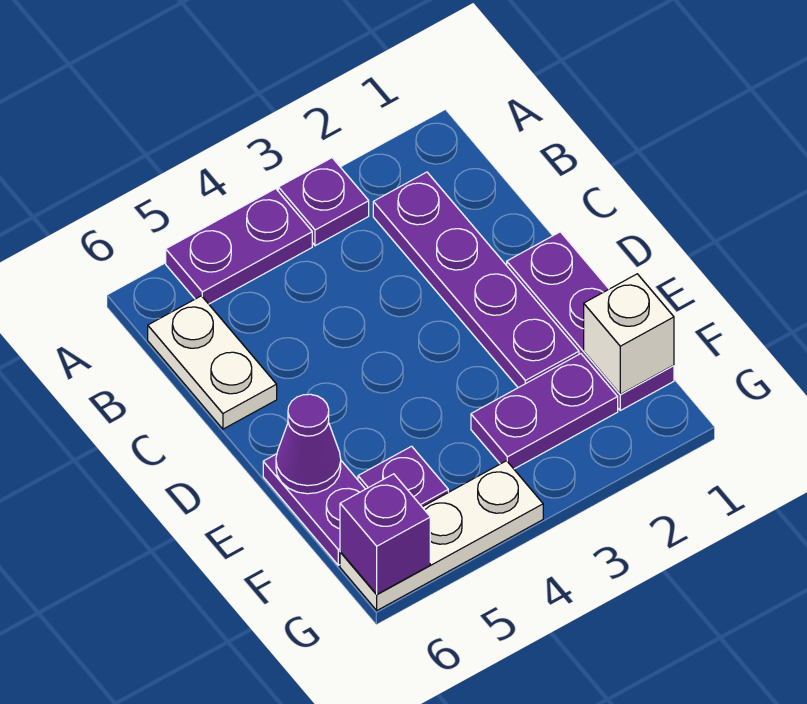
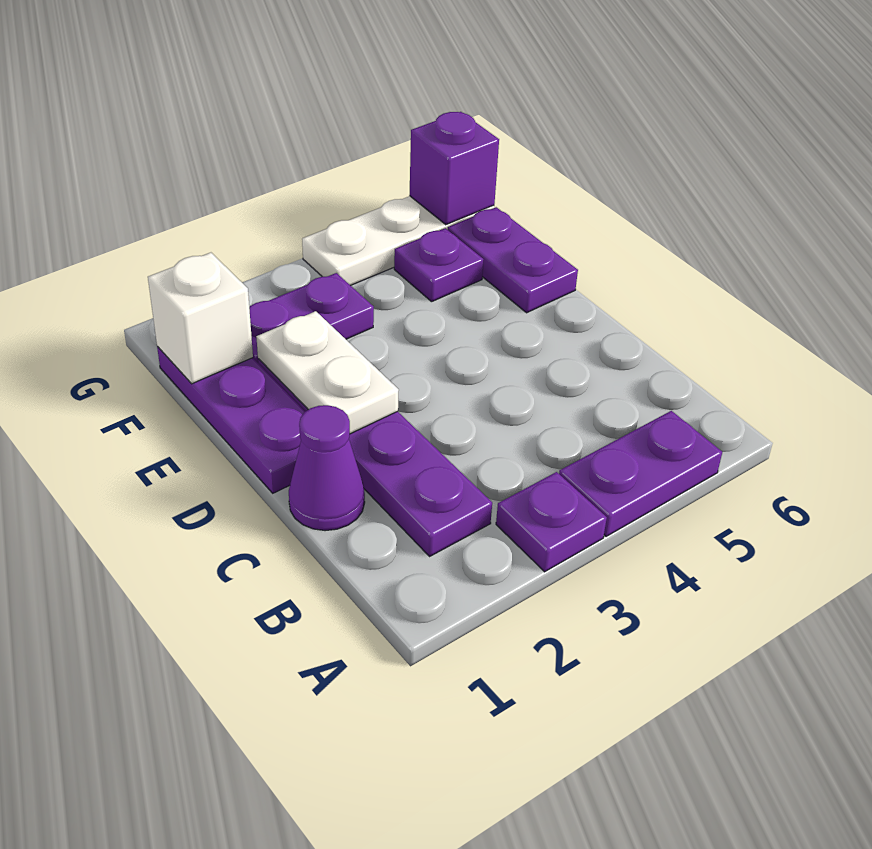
white 1x2 plate [148,296,277,429] -> white 1x2 plate moved to [256,311,399,434]
purple 1x1 cone [276,394,341,494] -> purple 1x1 cone moved to [289,405,365,531]

